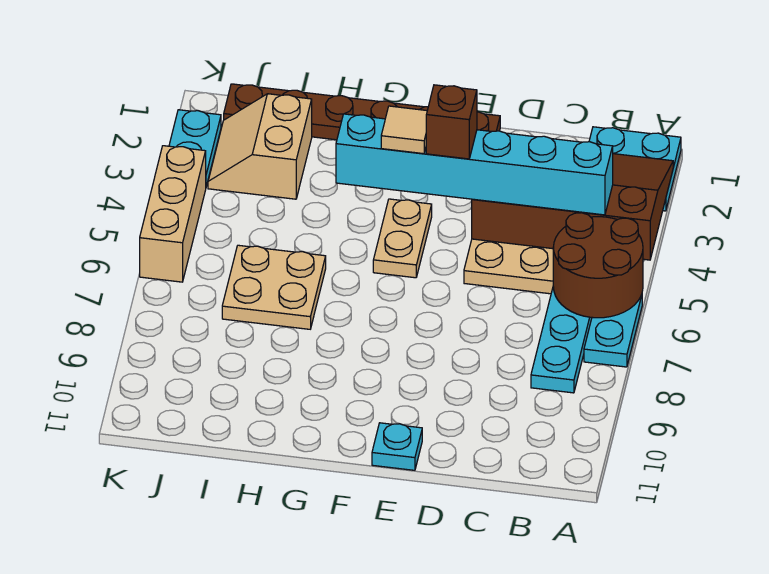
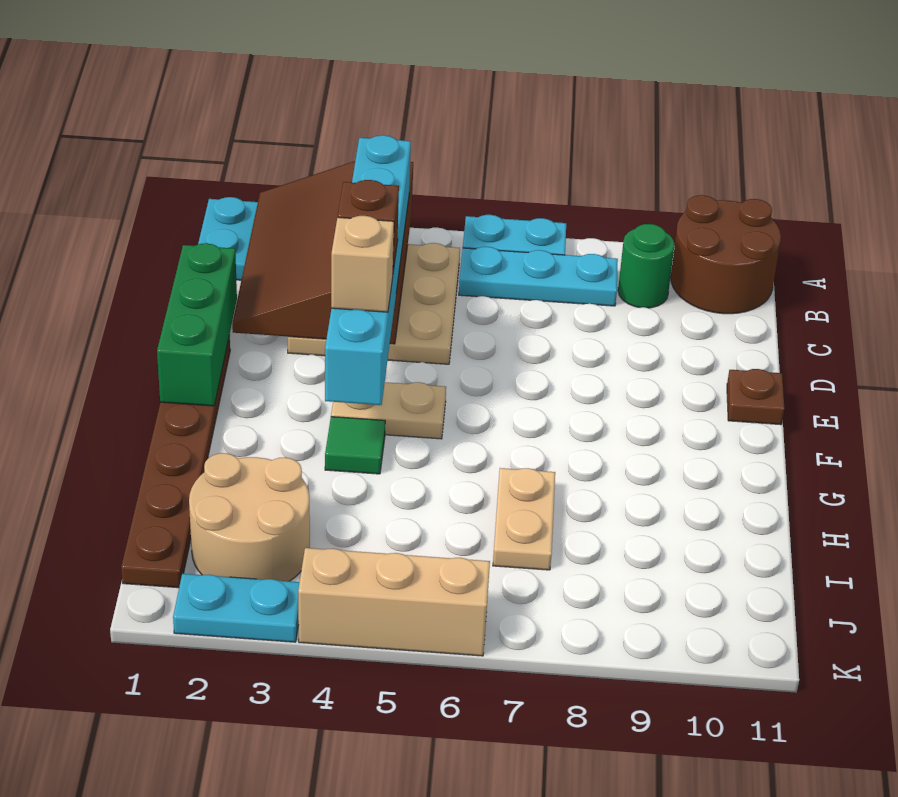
brown 2x2 round brick [553,213,643,318] -> brown 2x2 round brick moved to [671,195,781,314]
none -> green 1x1 round brick [618,224,675,308]
none -> green 1x3 brick [157,243,237,406]
cyan 1x1 plate [372,423,422,470] -> brown 1x1 plate [727,369,784,425]
tan 1x1 tile [381,106,427,154] -> tan 1x1 brick [331,216,394,312]
none -> green 1x1 tile [325,417,385,474]
tan 2x2 plate [222,245,326,329] -> tan 1x2 plate [493,468,555,570]
tan 2x2 slope [208,94,312,199] -> tan 2x2 round brick [189,453,310,581]

